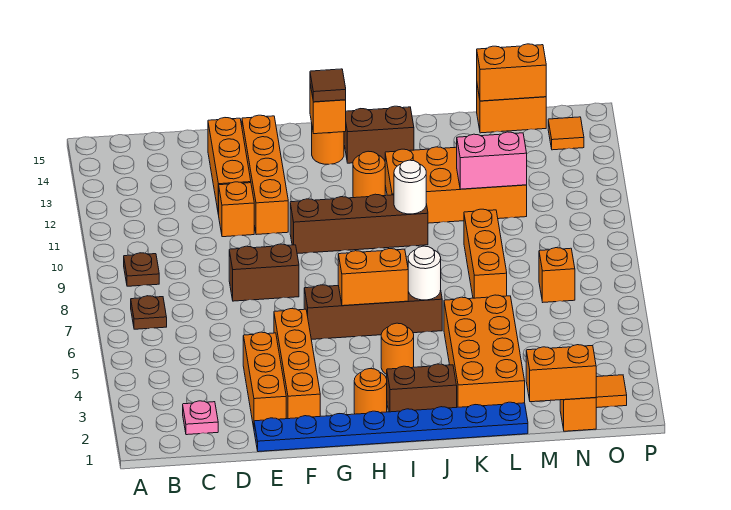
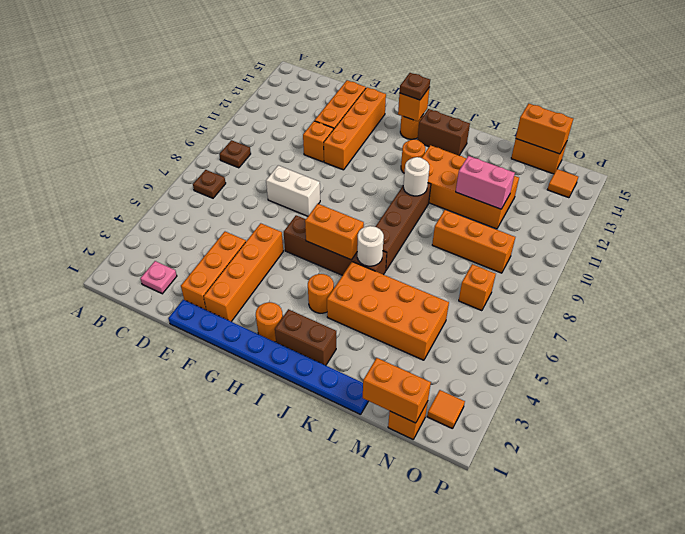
brown 1x2 brick [229,244,299,301] -> white 1x2 brick [266,165,320,216]
brown 1x4 brick [290,194,428,254] -> brown 1x4 brick turned to [376,183,431,270]
brown 1x1 tile [310,69,346,102] -> brown 1x1 plate [400,73,430,100]
orange 2x4 brick [444,295,525,407] -> orange 2x4 brick turned to [327,262,449,360]
orange 1x3 brick [464,209,507,298] -> orange 1x3 brick turned to [432,210,515,273]

